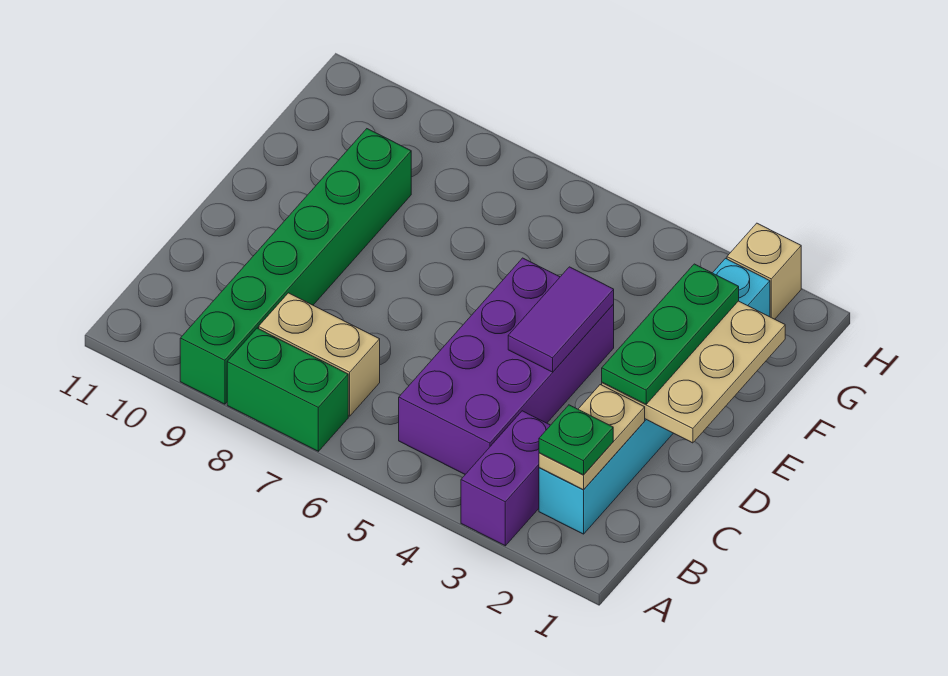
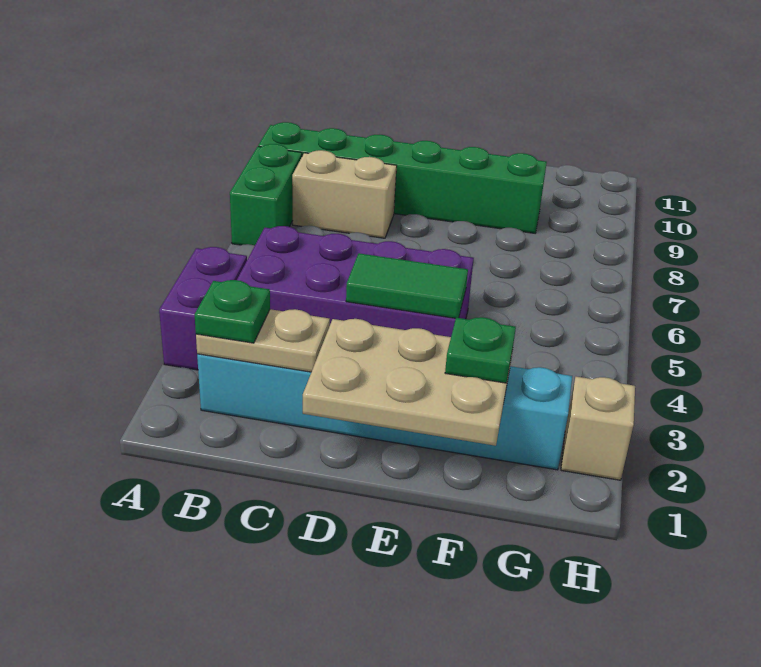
purple 1x2 brick [461,411,550,546] -> purple 1x2 brick turned to [159,247,247,370]
tan 1x2 brick [259,293,380,416] -> tan 1x2 brick turned to [292,150,397,238]
green 1x3 plate [602,264,739,404] -> green 1x1 plate [445,317,516,383]
purple 1x2 tile [508,267,614,372] -> green 1x2 tile [346,253,468,318]

